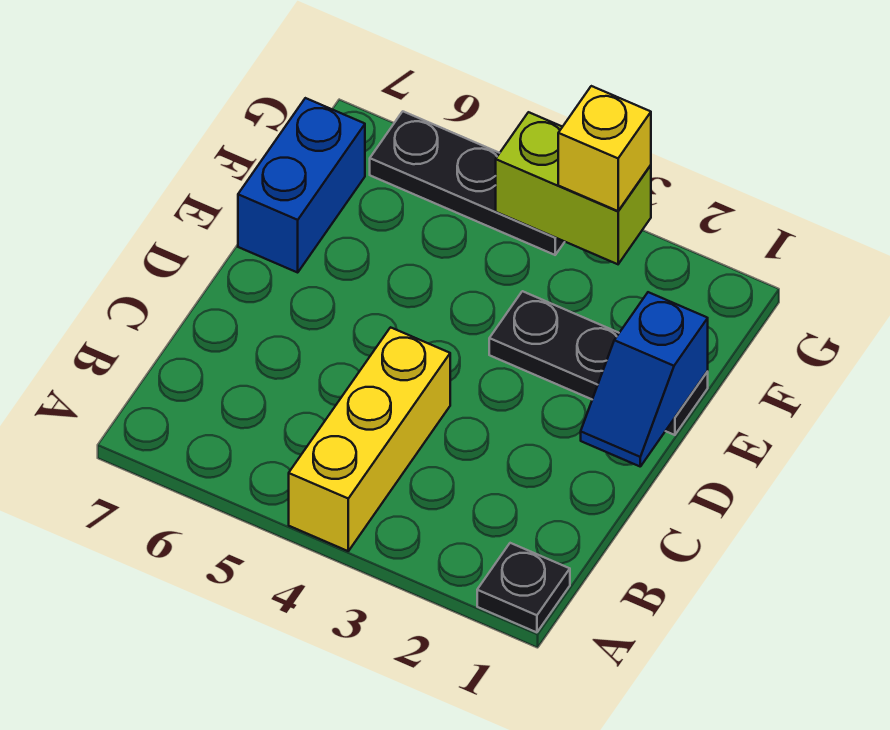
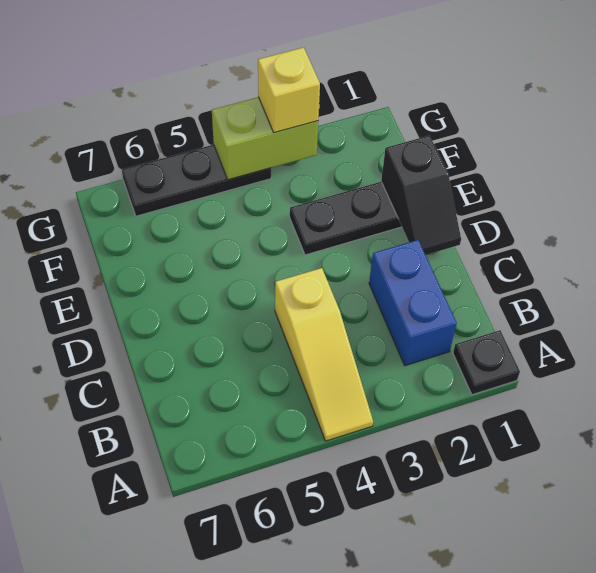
yellow 1x3 brick [289,327,450,551] -> yellow 1x3 slope [275,268,373,441]
blue 1x2 slope [581,292,708,466] -> black 1x2 slope [381,135,461,255]
blue 1x2 brick [238,98,365,272] -> blue 1x2 brick moved to [369,240,457,366]

